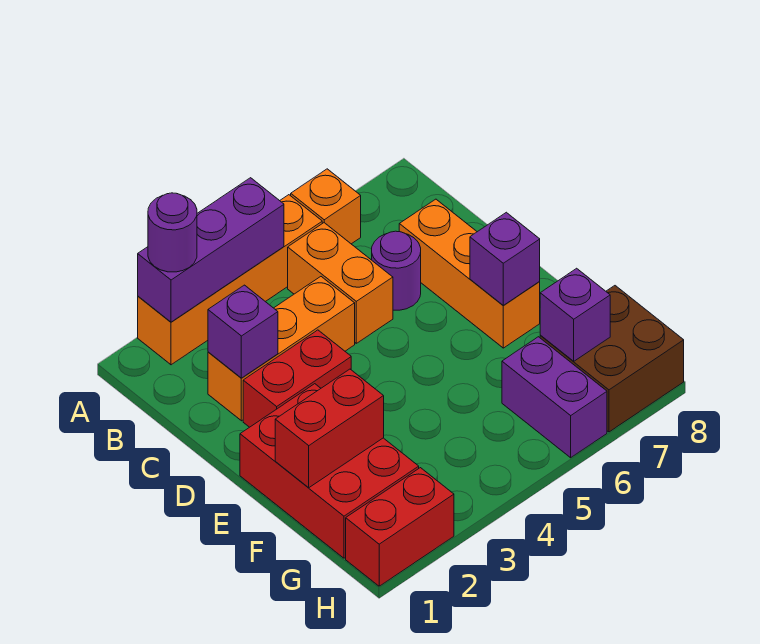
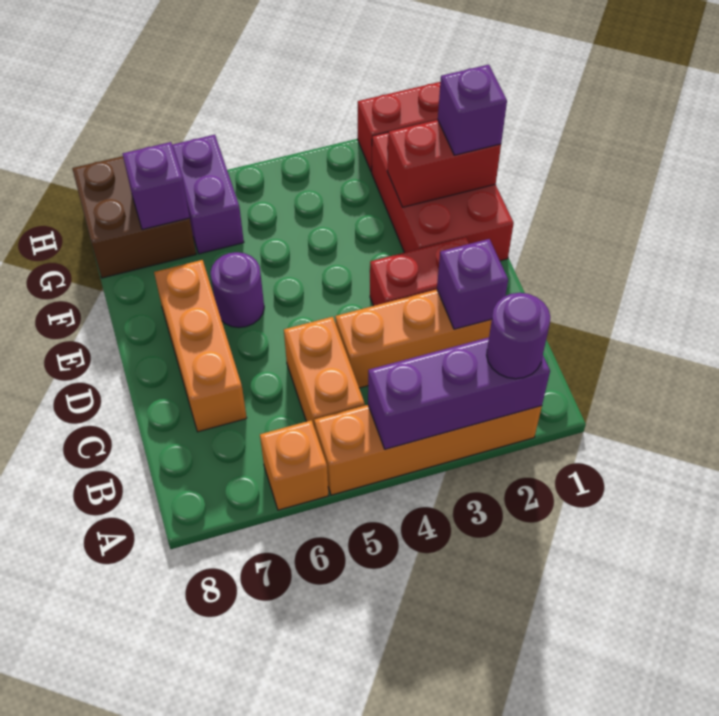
purple 1x1 round brick [372,231,421,310] -> purple 1x1 round brick moved to [210,252,264,328]
purple 1x1 brick [470,212,540,305] -> purple 1x1 brick moved to [438,65,507,155]

